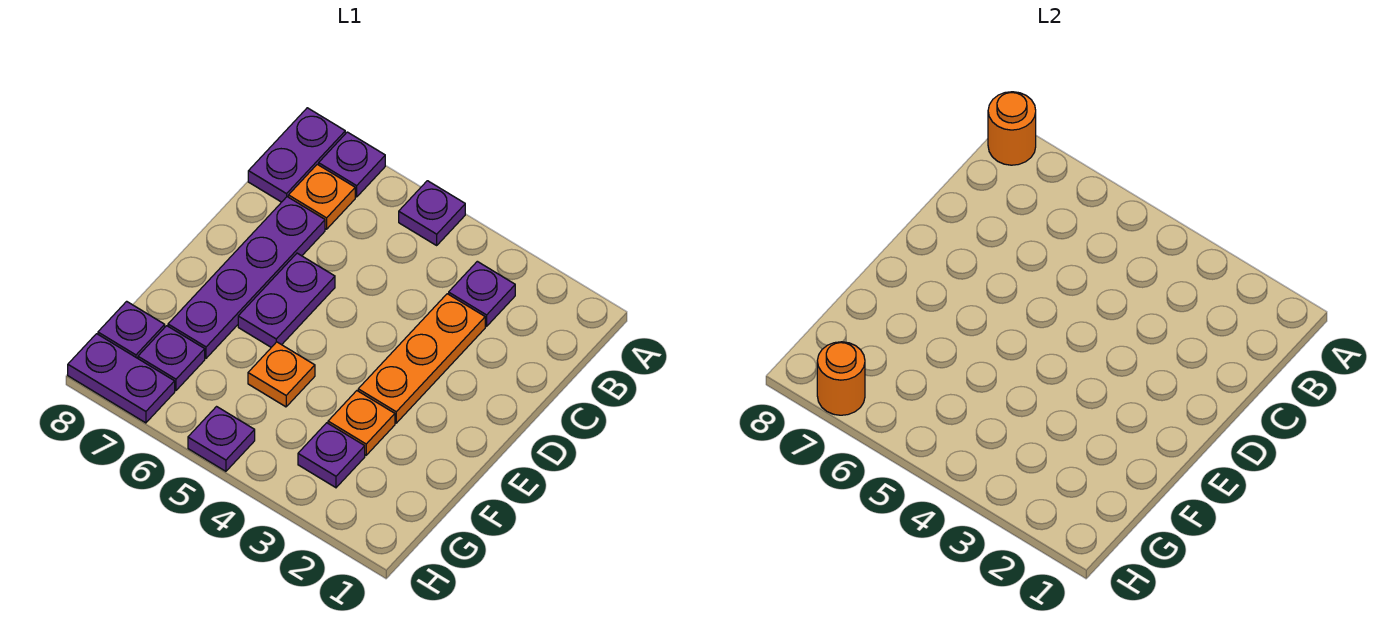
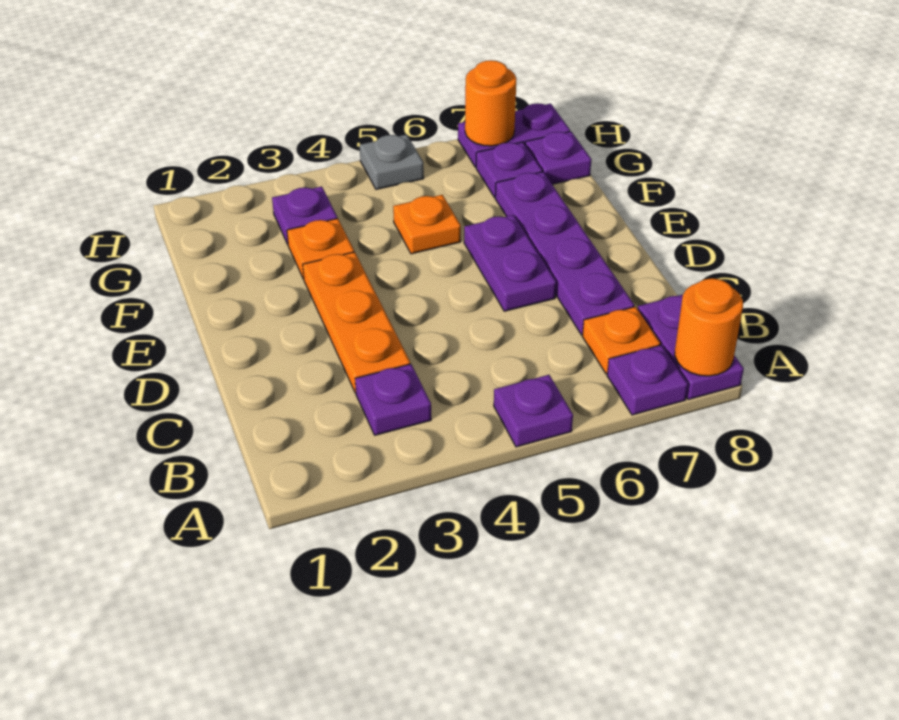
purple 1x1 plate [188,407,255,471] -> grey 1x1 plate [360,134,424,189]

